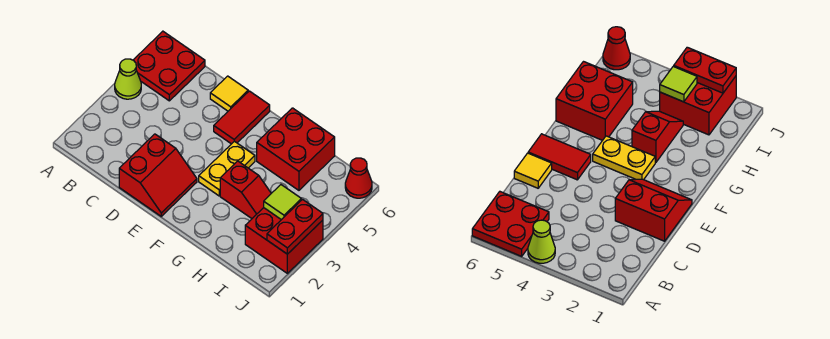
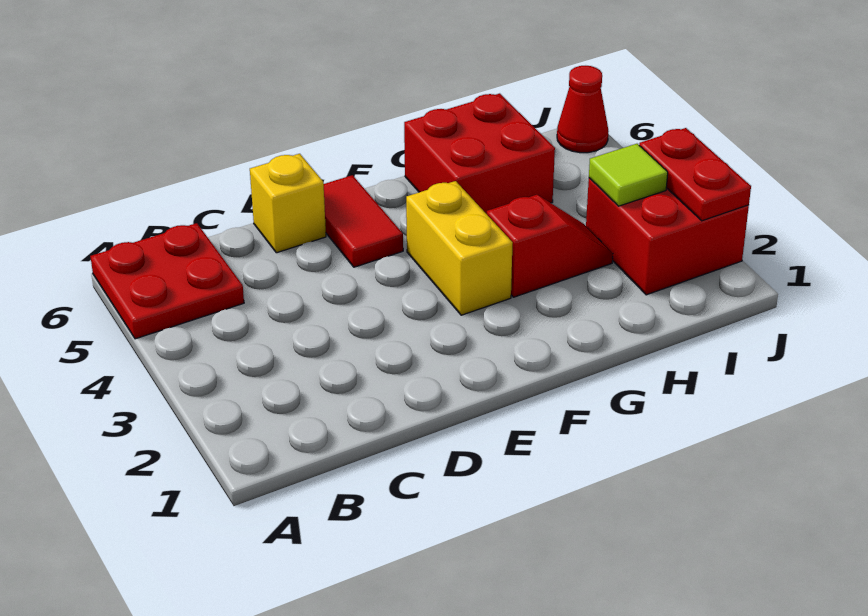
lime 1x1 cone [115,59,141,99] -> none
red 2x2 slope [119,134,197,216] -> none
yellow 1x1 tile [210,76,248,111] -> yellow 1x1 brick [250,154,326,253]
yellow 1x2 plate [199,141,255,196] -> yellow 1x2 brick [406,181,513,315]

